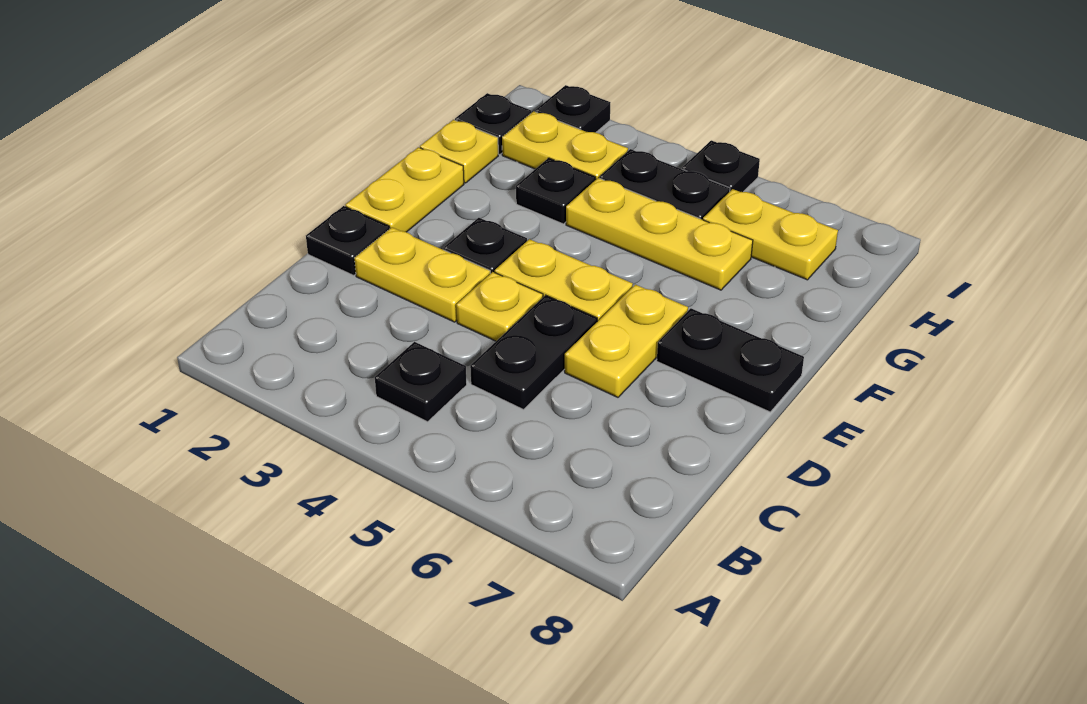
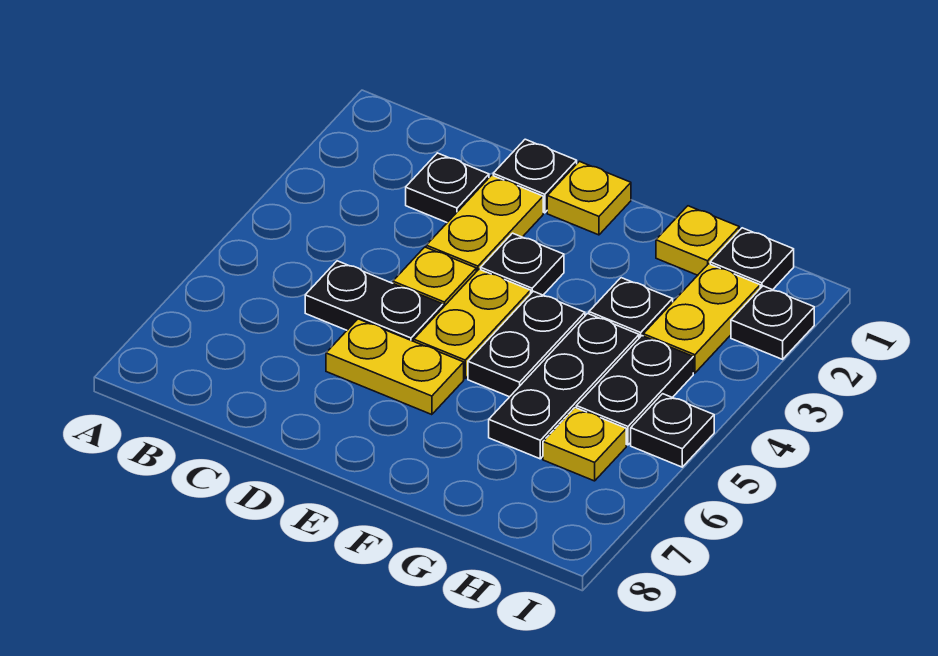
black 1x1 plate [375,342,467,422] -> black 1x1 plate moved to [406,153,489,222]
yellow 1x2 plate [346,147,464,232] -> yellow 1x1 plate [547,161,631,235]
black 1x2 plate [657,308,804,412] -> black 1x2 plate moved to [468,291,585,397]
yellow 1x3 plate [566,178,753,290] -> black 1x3 plate [489,314,639,459]
yellow 1x2 plate [703,189,838,280] -> yellow 1x1 plate [543,408,626,481]

